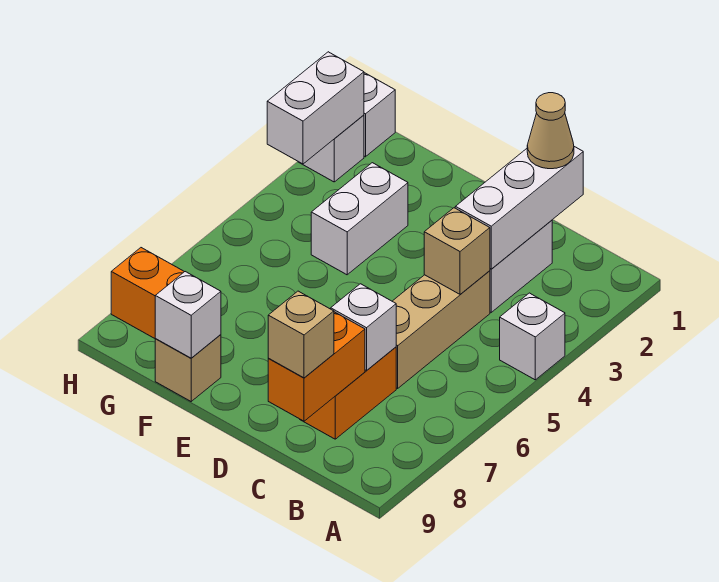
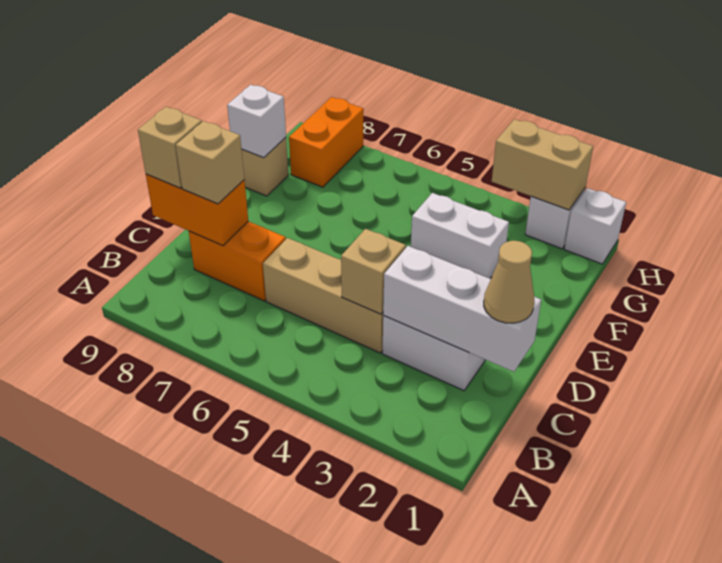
white 1x1 brick [500,293,565,380] -> none
white 1x1 brick [331,284,396,371] -> none
none -> tan 1x1 brick [176,121,244,204]
white 1x2 brick [267,52,364,164] -> tan 1x2 brick [492,119,593,210]

